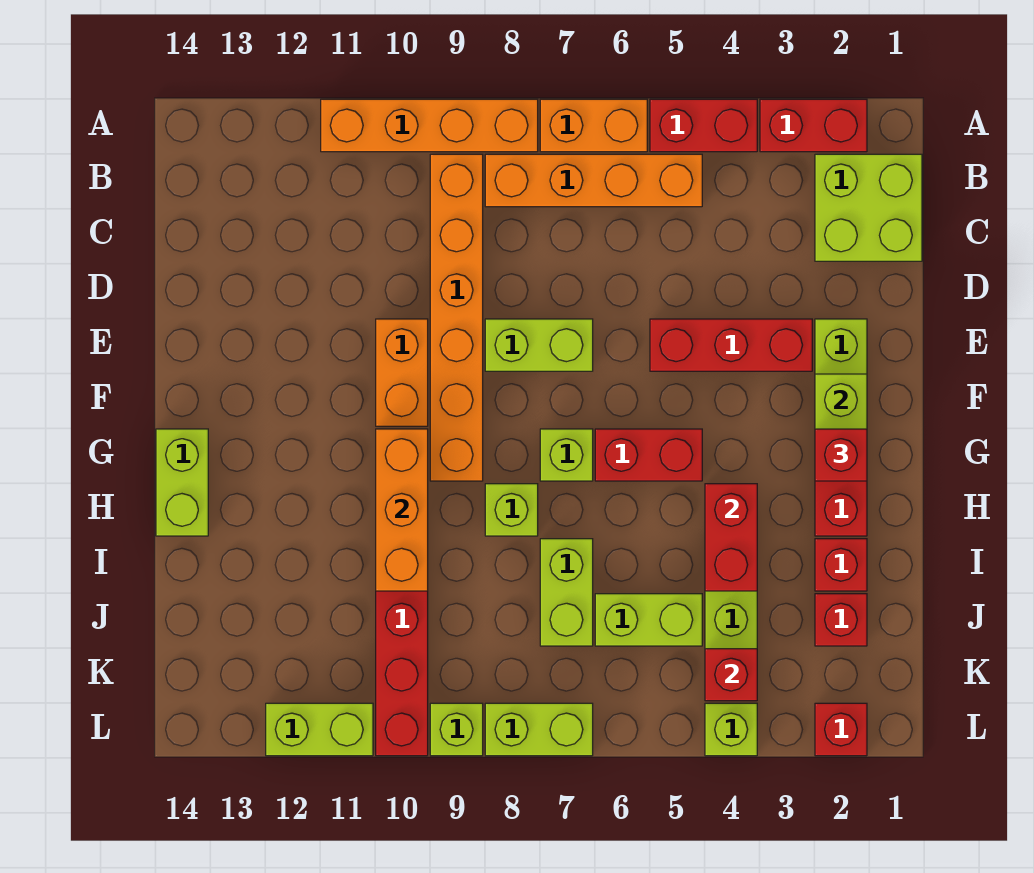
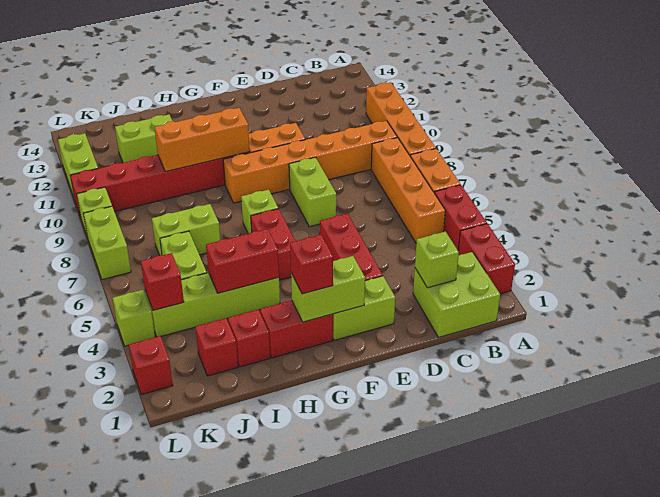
lime 1x2 brick [156,429,208,536] -> lime 1x2 brick moved to [115,115,173,163]
lime 1x1 brick [485,484,538,536] -> lime 1x1 brick moved to [415,232,459,288]

